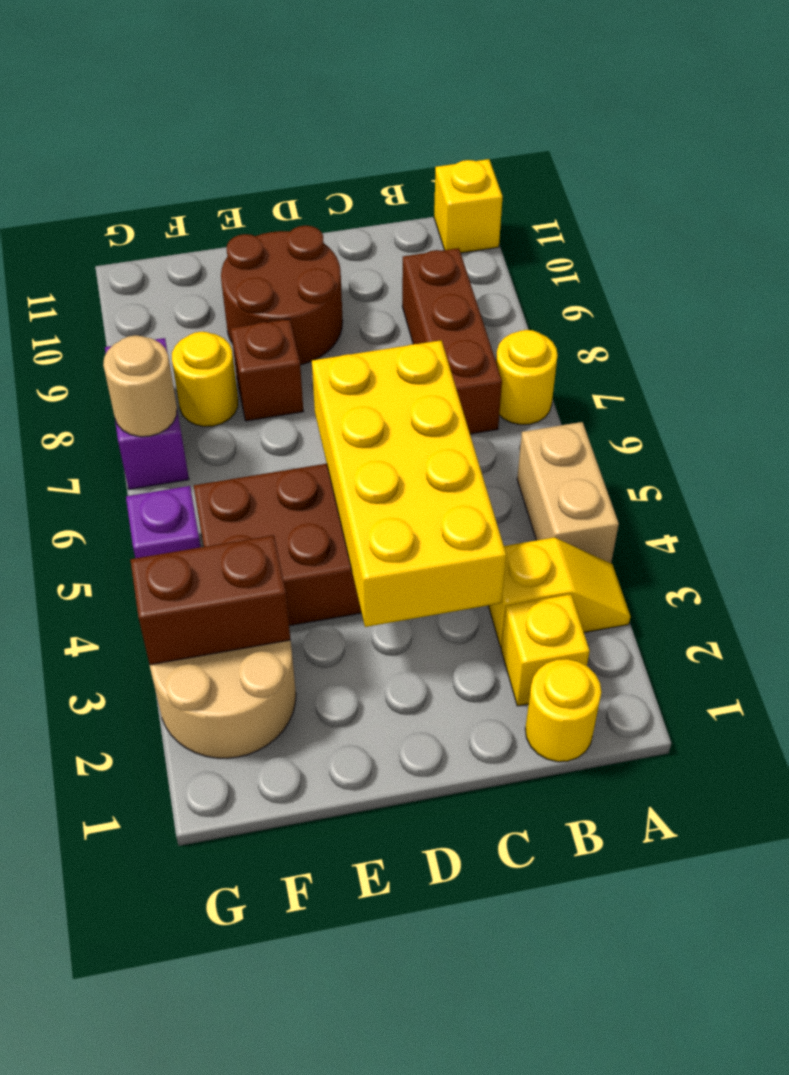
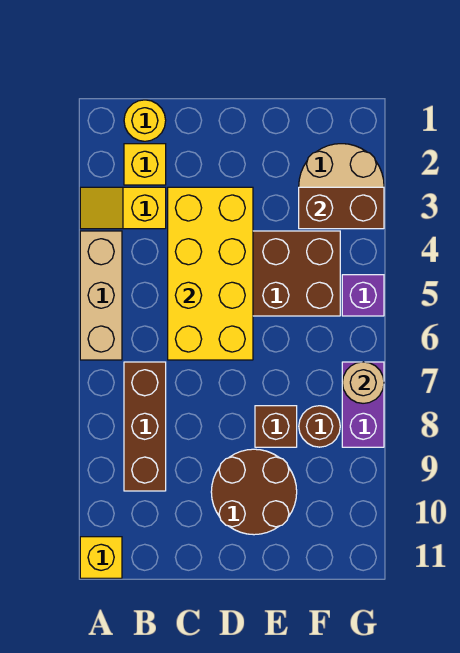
tan 1x2 brick [517,422,619,563] -> tan 1x3 brick [80,231,122,360]
yellow 1x1 round brick [496,330,558,425] -> none
yellow 1x1 round brick [172,332,238,427] -> brown 1x1 round brick [299,406,340,447]

